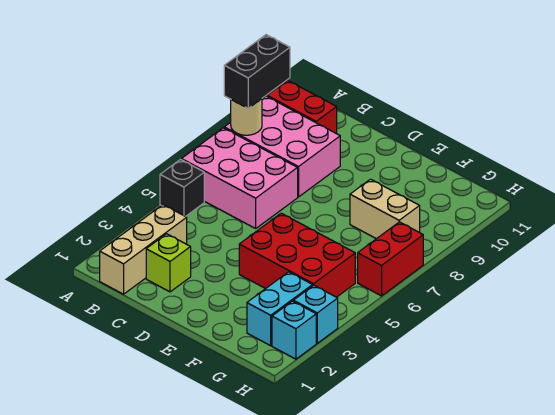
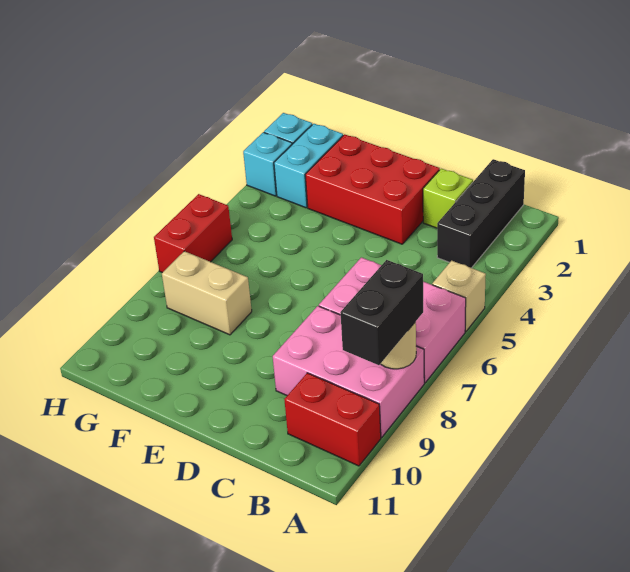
black 1x1 brick [160,160,204,217] -> tan 1x1 brick [432,261,486,332]
tan 1x3 brick [100,205,187,294] -> black 1x3 brick [437,159,525,268]
red 2x3 brick [239,213,355,297] -> red 2x3 brick moved to [305,134,440,244]

